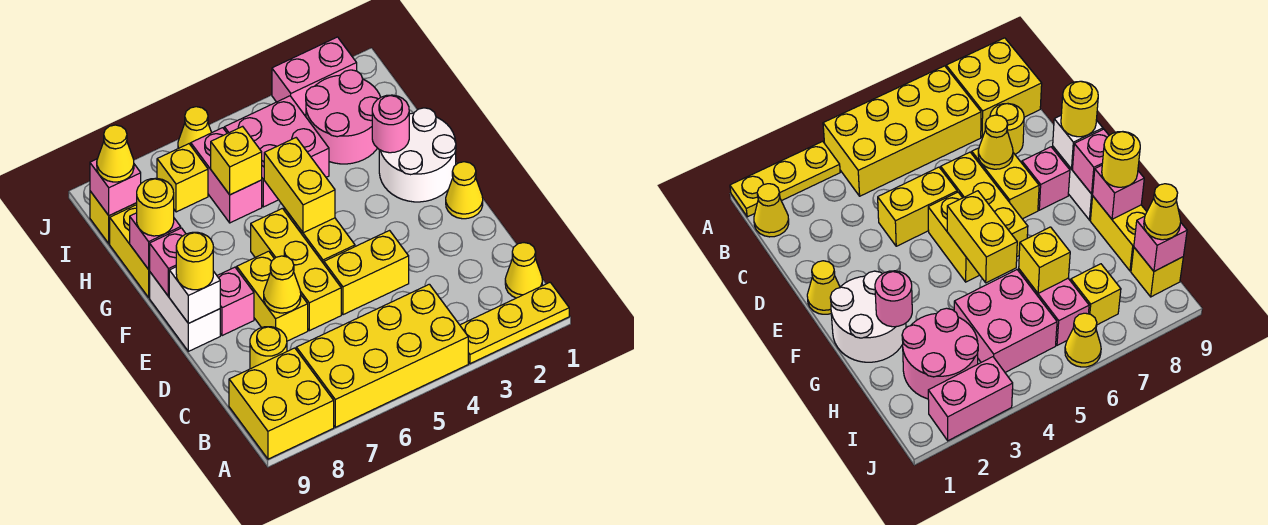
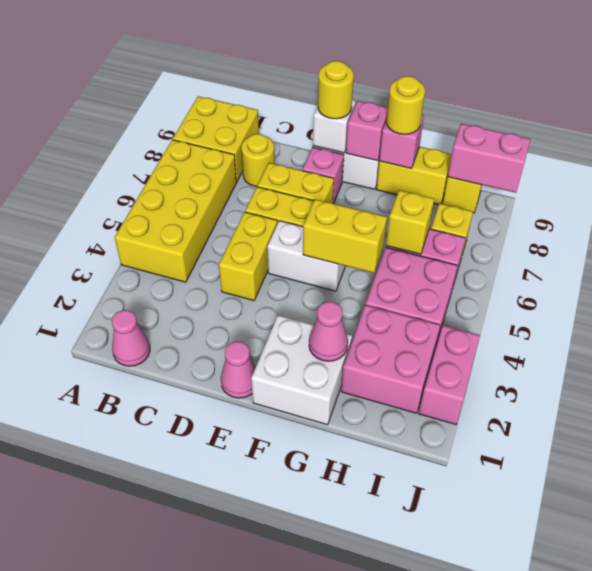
yellow 1x3 plate [460,282,569,364] -> none
yellow 1x1 cone [505,243,542,298] -> pink 1x1 cone [112,310,150,366]
yellow 1x1 cone [264,256,301,313] -> none
yellow 1x1 cone [446,162,483,219] -> pink 1x1 cone [221,341,255,398]
yellow 1x2 brick [284,208,355,264] -> white 1x2 brick [267,221,345,291]
white 2x2 round brick [379,108,456,202] -> white 2x2 brick [251,315,352,425]
pink 1x1 round brick [372,95,409,153] -> pink 1x1 cone [309,302,348,361]
pink 2x2 round brick [306,70,381,164] -> pink 2x2 brick [341,305,440,413]
pink 1x1 brick [90,159,141,216] -> pink 1x2 brick [448,124,530,193]
yellow 1x1 cone [97,125,134,182] -> none
yellow 1x1 cone [178,107,212,149] -> none

